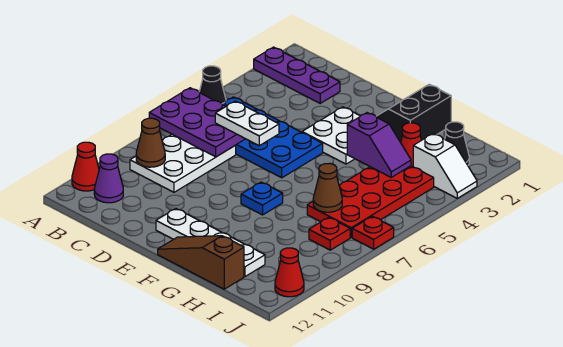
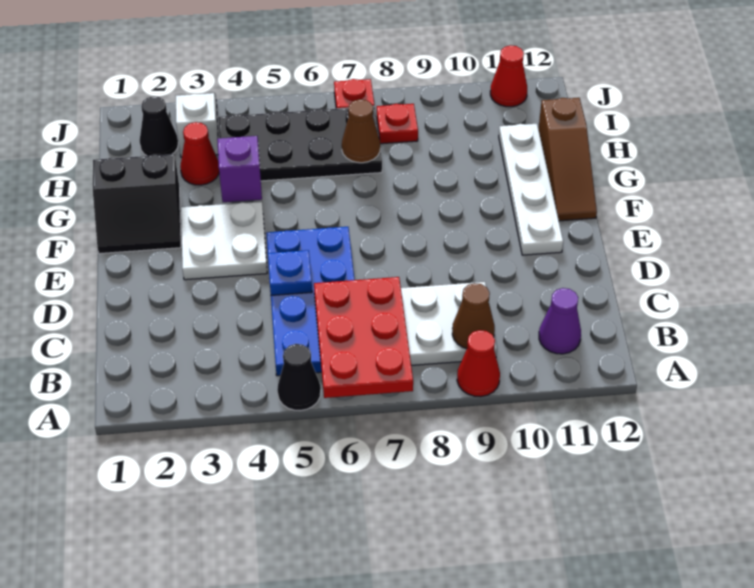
purple 1x3 plate [254,47,340,103] -> none
purple 2x3 plate [149,88,245,157] -> red 2x3 plate [314,277,413,398]
red 1x1 cone [72,142,99,191] -> red 1x1 cone moved to [457,330,500,397]
white 1x2 plate [215,101,279,146] -> none
blue 1x1 plate [241,182,283,215] -> blue 1x1 plate moved to [268,250,312,295]
red 2x4 plate [307,166,434,237] -> black 2x4 plate [218,106,382,181]

